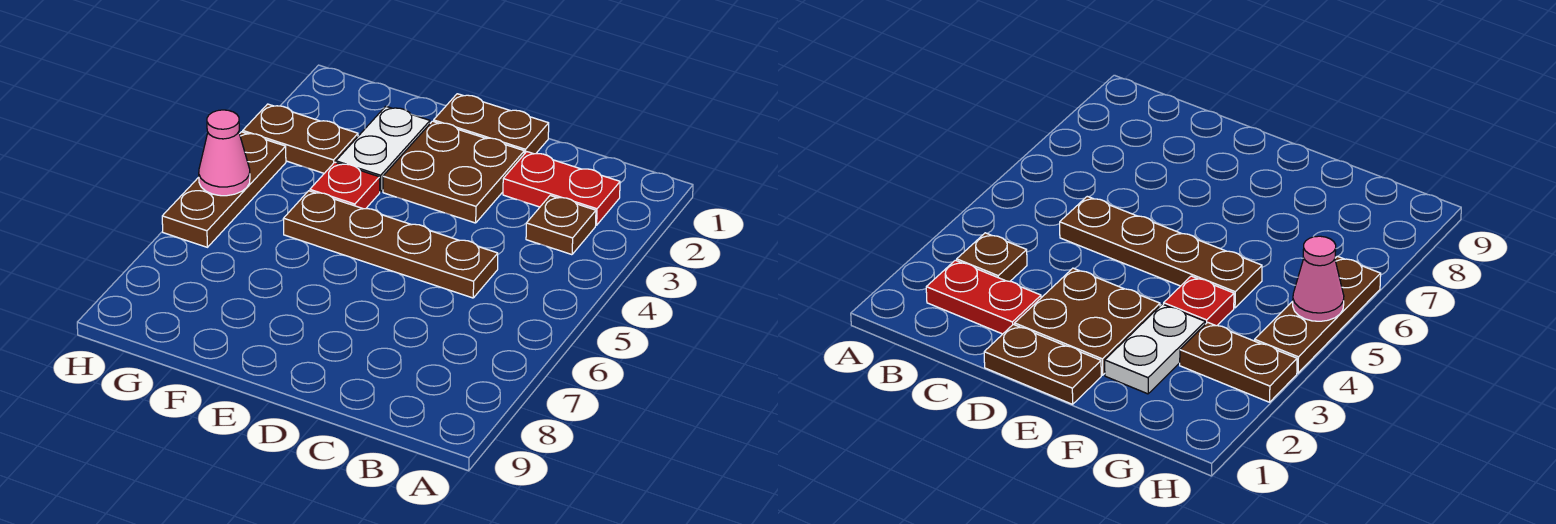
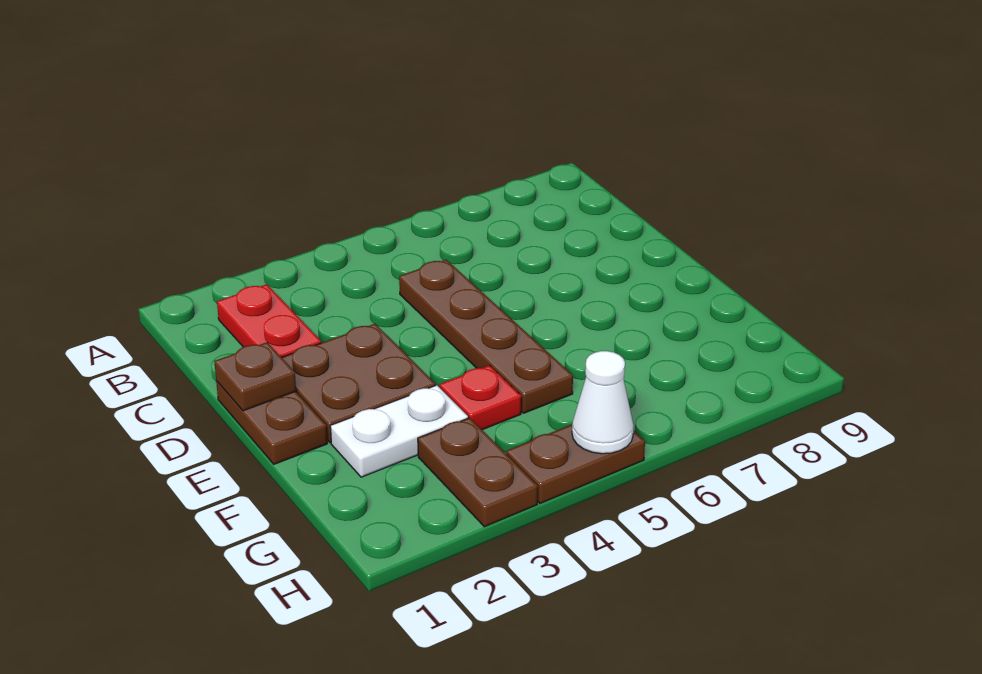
brown 1x1 plate [526,196,596,255] -> brown 1x1 plate moved to [214,342,296,411]
brown 1x3 plate [162,132,286,247] -> brown 1x2 plate [506,425,645,503]
pink 1x1 cone [199,110,250,196] -> white 1x1 cone [572,351,634,454]

